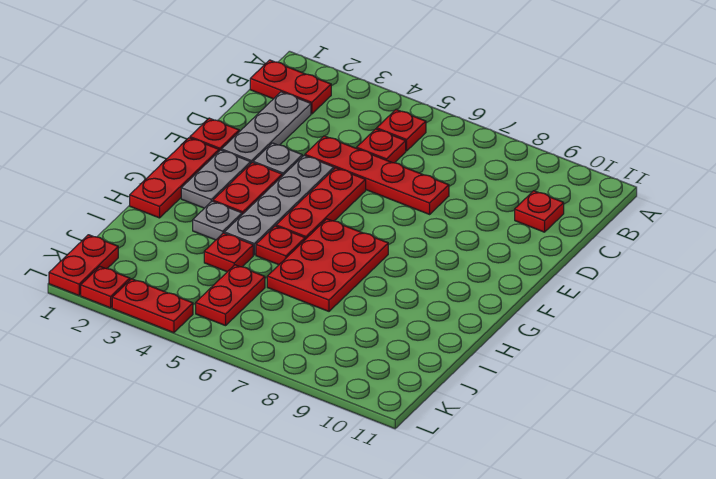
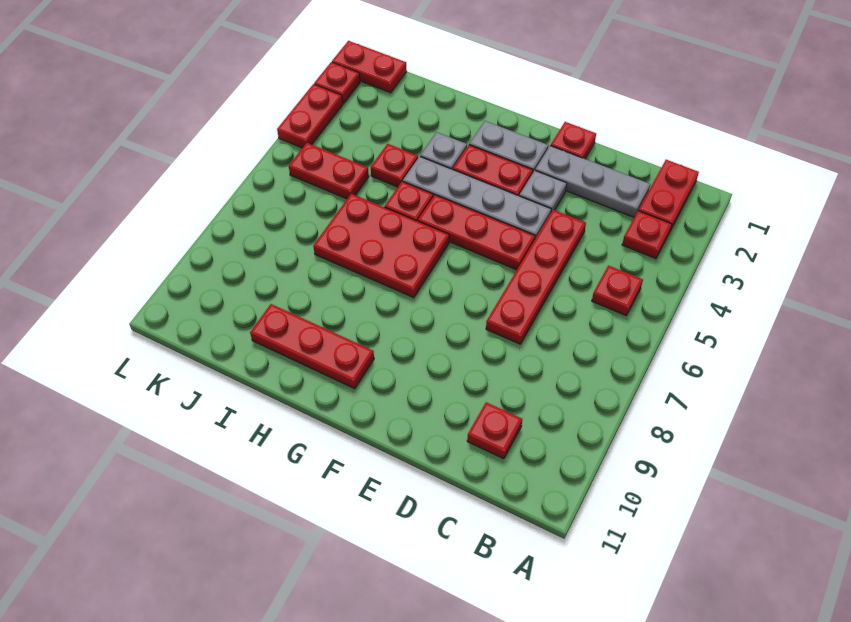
red 1x1 plate [357,129,406,163] -> red 1x1 plate moved to [622,211,672,259]
red 1x3 plate [130,138,219,218] -> red 1x3 plate moved to [250,304,374,389]

